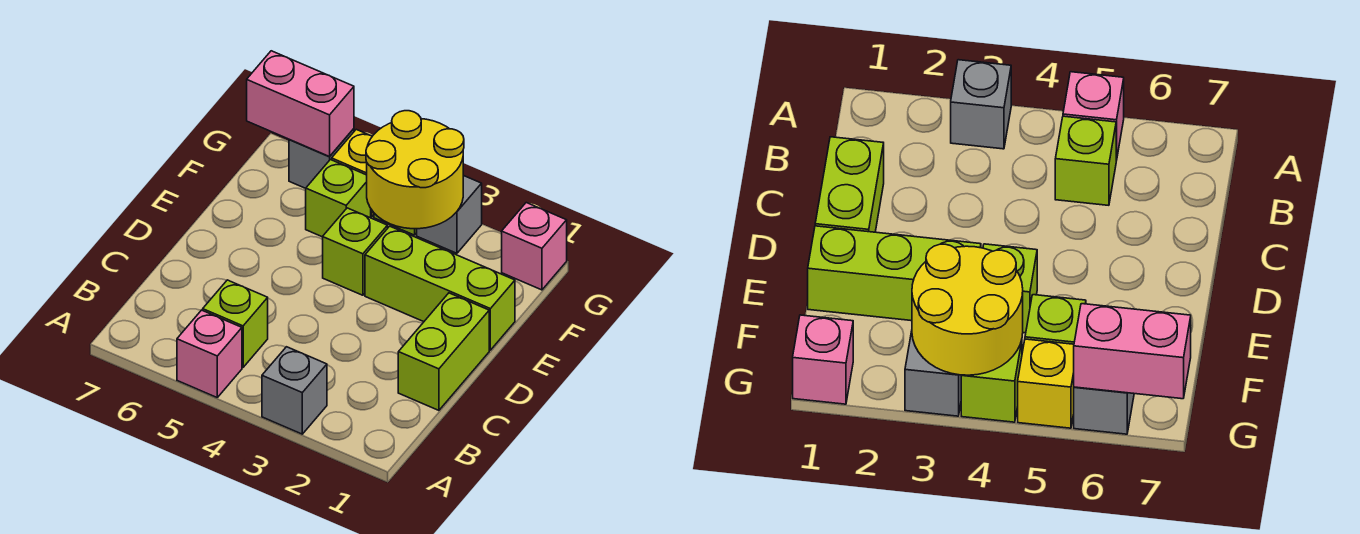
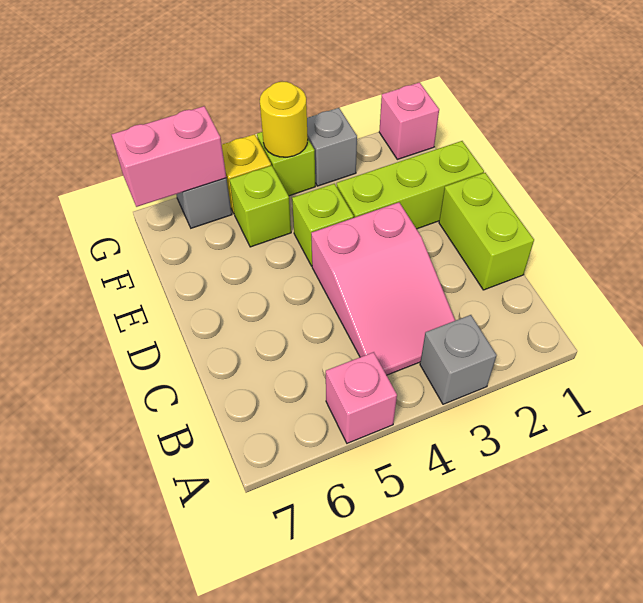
none -> pink 2x3 slope [311,202,455,375]
lime 1x1 brick [203,280,268,367] -> none
yellow 2x2 round brick [366,111,464,229] -> yellow 1x1 round brick [260,82,308,157]

